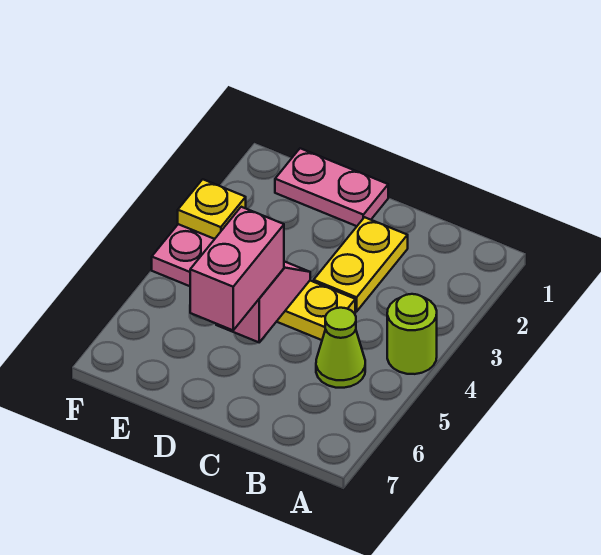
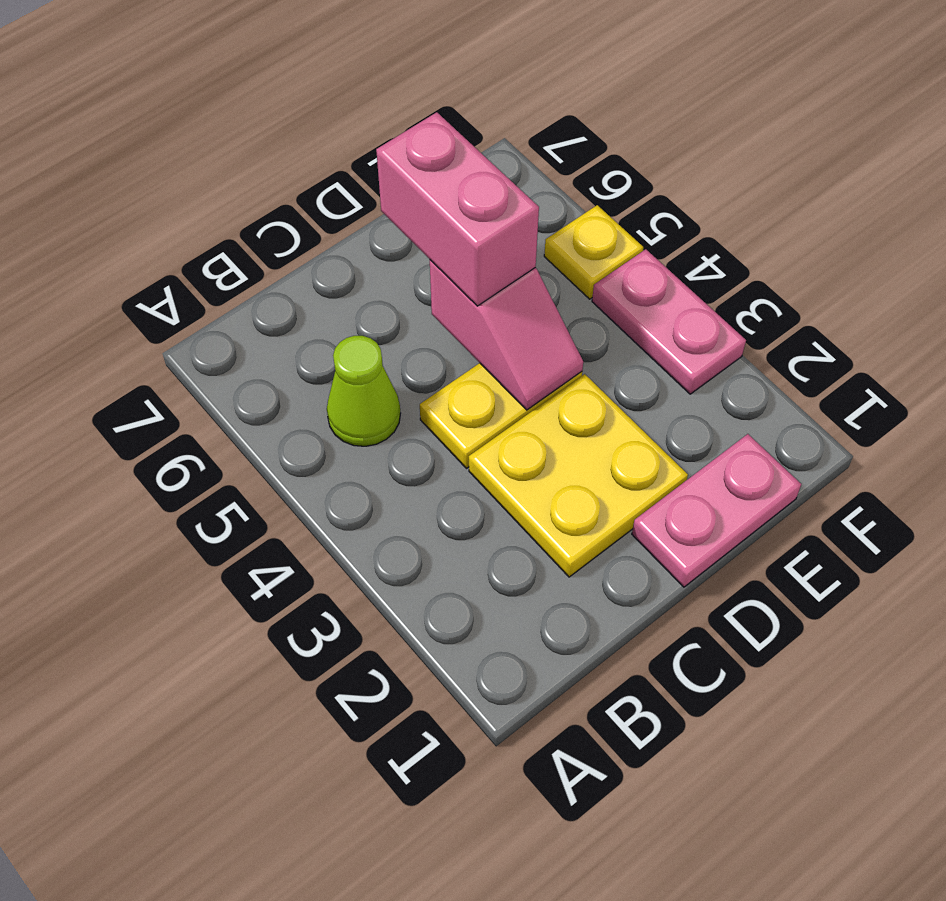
lime 1x1 round brick [387,294,437,374] -> none
yellow 1x2 plate [314,217,408,311] -> yellow 2x2 plate [469,374,688,577]
yellow 1x1 plate [178,179,246,239] -> yellow 1x1 plate moved to [544,205,643,299]

